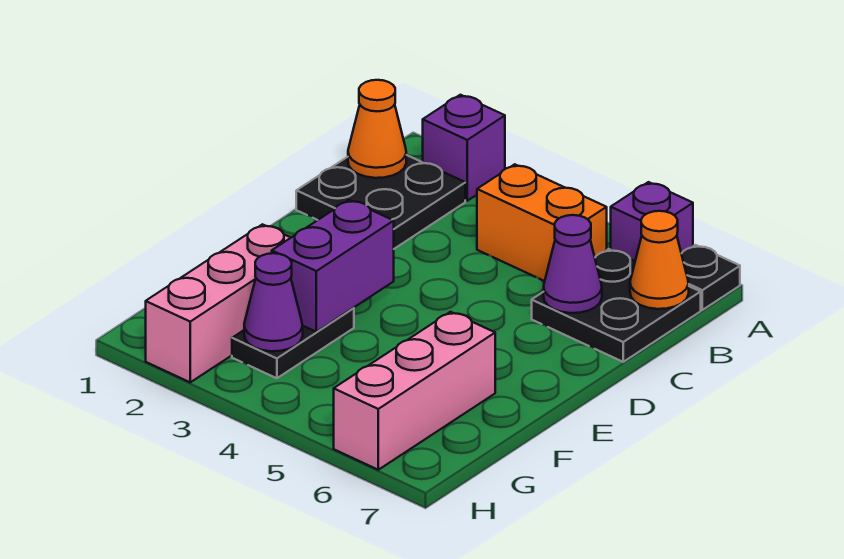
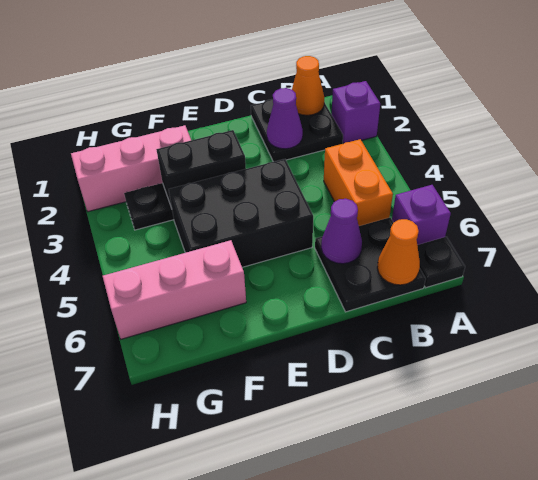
none -> black 2x3 brick [169,159,313,267]
purple 1x2 brick [272,200,394,332] -> black 1x2 brick [156,130,246,208]
purple 1x1 cone [244,253,303,351] -> purple 1x1 cone moved to [267,88,303,149]

